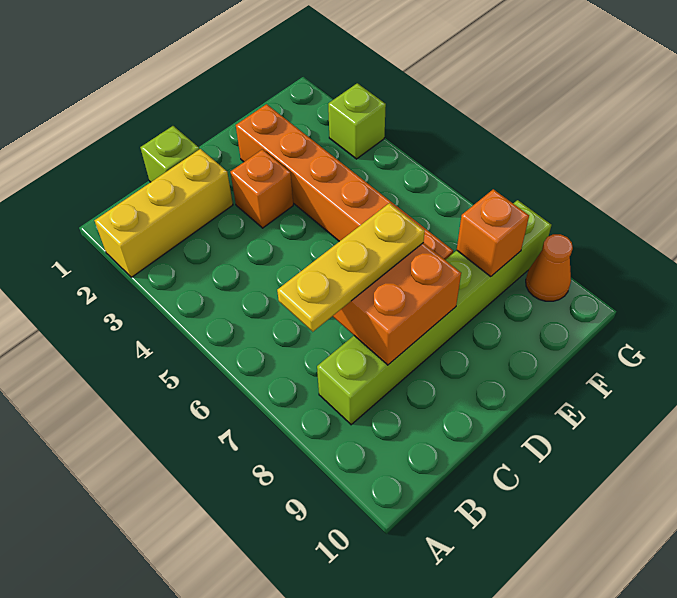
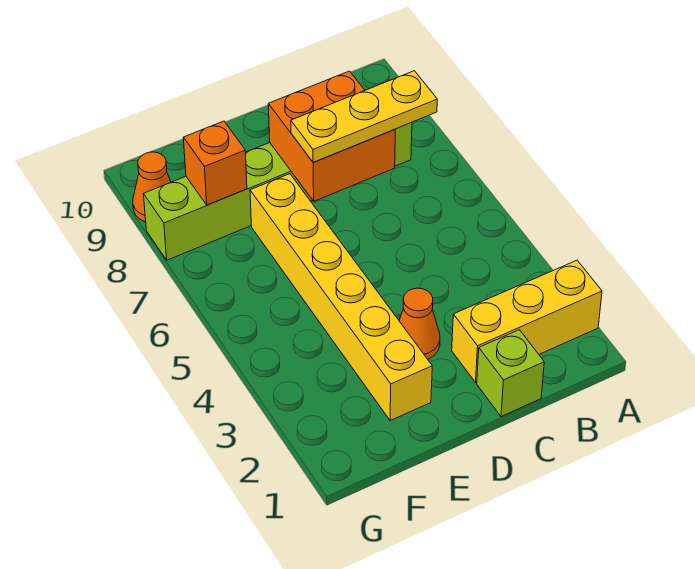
orange 1x1 brick [230,149,293,228] -> orange 1x1 cone [399,288,440,359]
orange 1x6 brick [236,104,453,260] -> yellow 1x6 brick [250,174,432,421]
lime 1x1 brick [328,83,386,159] -> none

